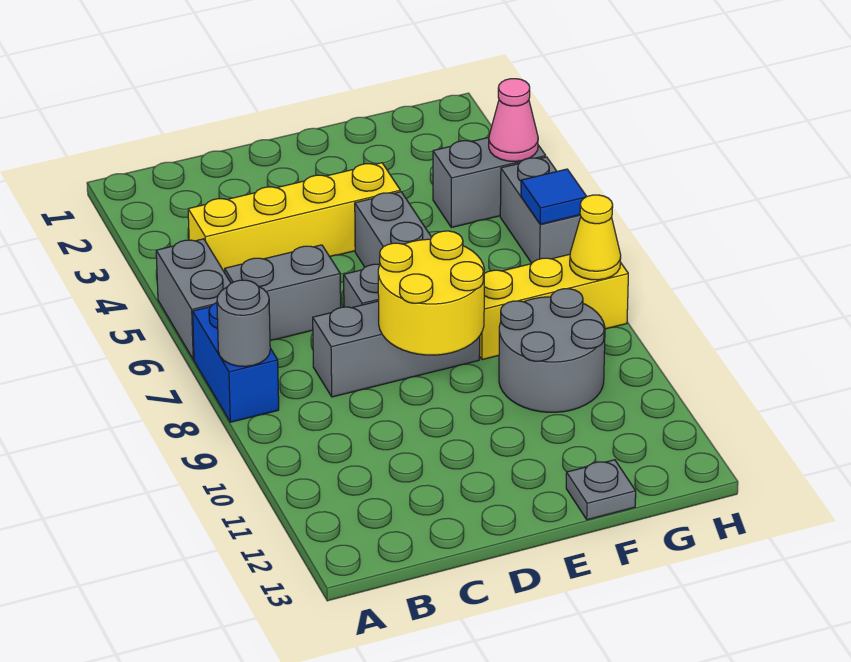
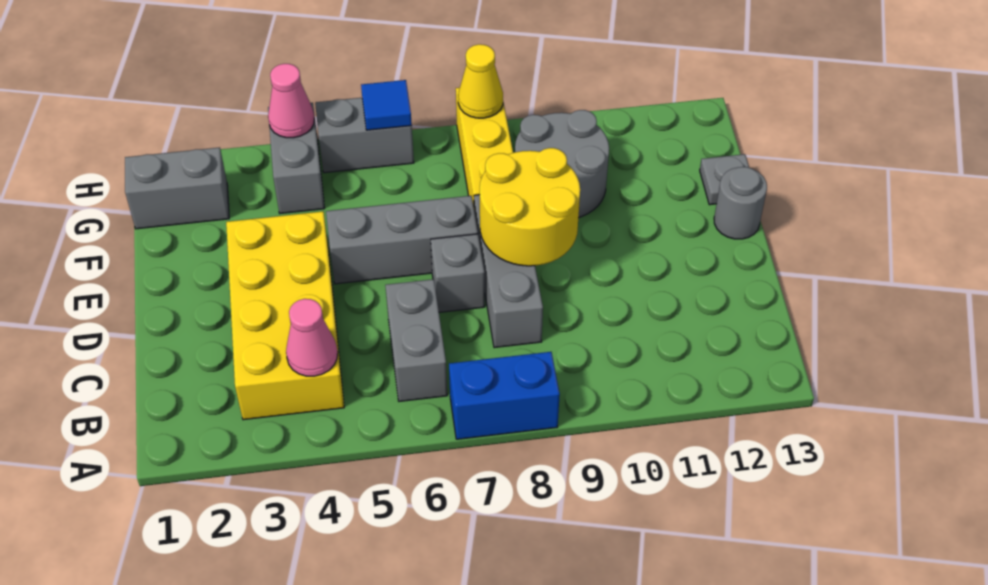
grey 1x2 brick [156,239,231,360] -> grey 1x2 brick moved to [125,147,229,229]
grey 1x1 round brick [217,280,270,367] -> grey 1x1 round brick moved to [714,167,767,239]
yellow 1x4 brick [188,163,400,272] -> yellow 2x4 brick [226,211,344,420]
none -> pink 1x1 cone [286,299,338,376]

